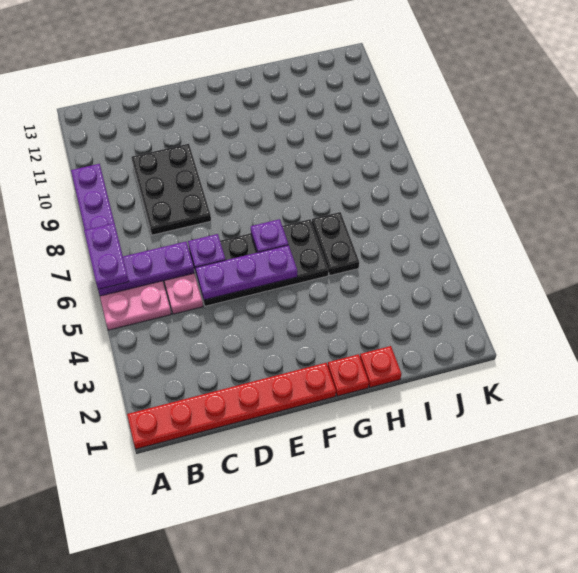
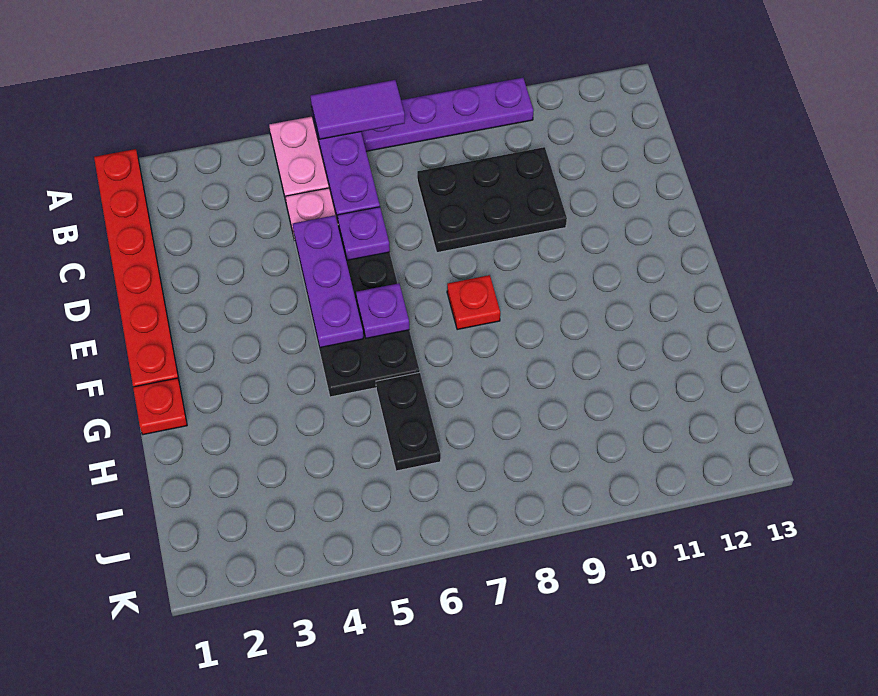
purple 1x2 plate [84,223,129,289] -> purple 1x2 tile [310,80,405,139]
red 1x1 plate [360,346,401,387] -> red 1x1 plate moved to [447,275,500,330]
black 1x2 plate [312,212,359,275] -> black 1x2 plate turned to [376,372,441,471]

